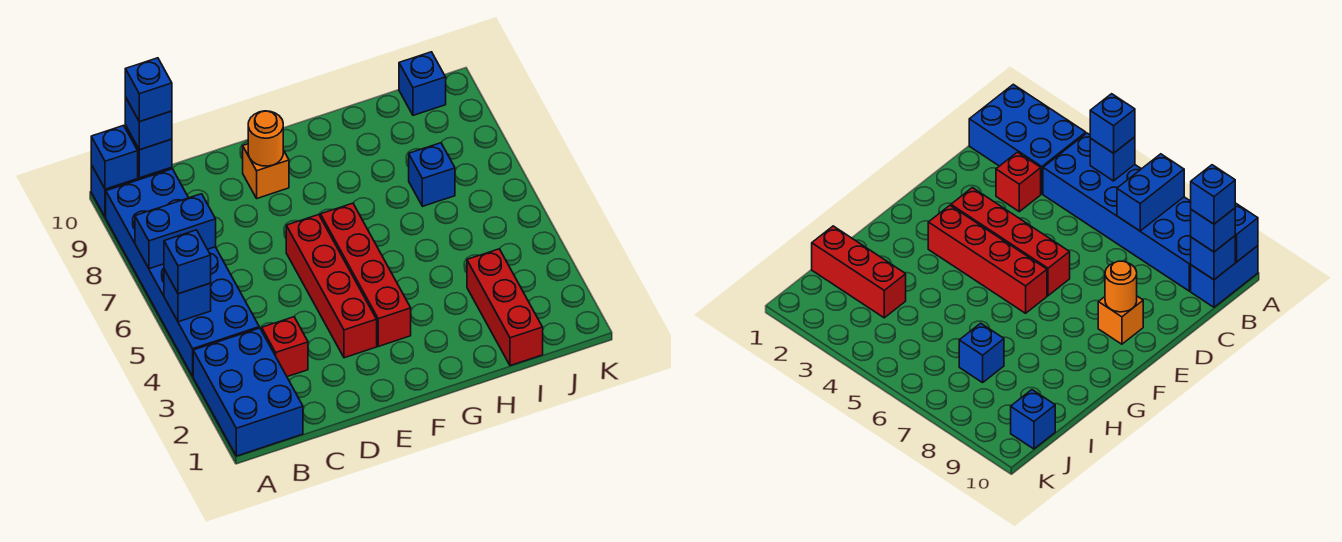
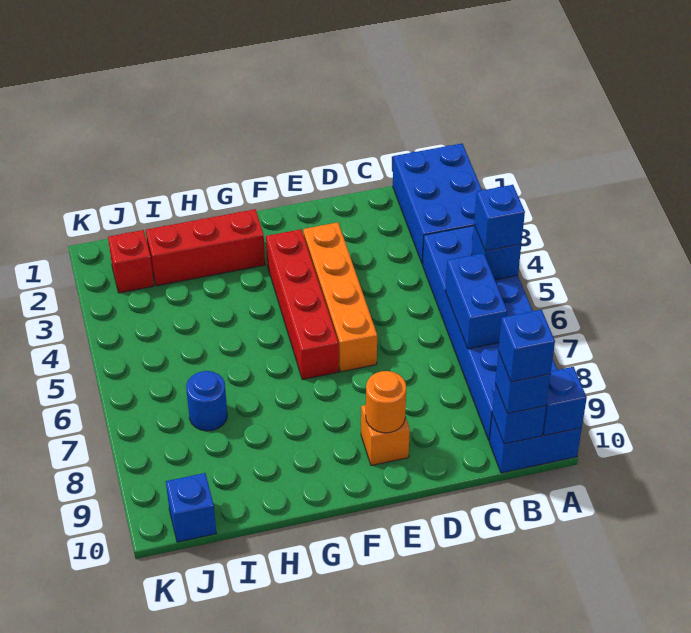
blue 1x2 brick [135,194,216,269] -> blue 1x2 brick turned to [445,253,507,349]
red 1x1 brick [262,317,308,377] -> red 1x1 brick moved to [108,230,154,293]
red 1x4 brick [286,215,377,358] -> orange 1x4 brick [303,222,377,372]
red 1x3 brick [467,249,543,366] -> red 1x3 brick turned to [146,209,265,286]
blue 1x1 brick [409,143,455,206] -> blue 1x1 round brick [186,371,227,431]

